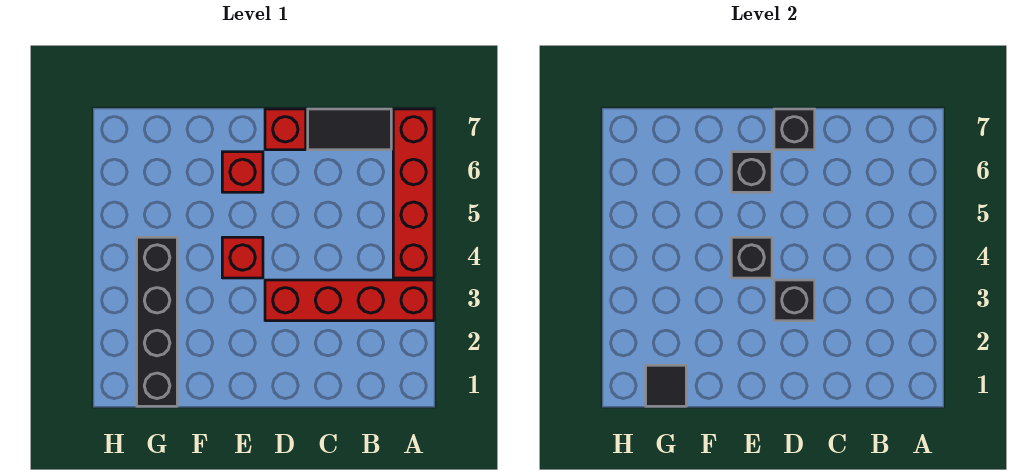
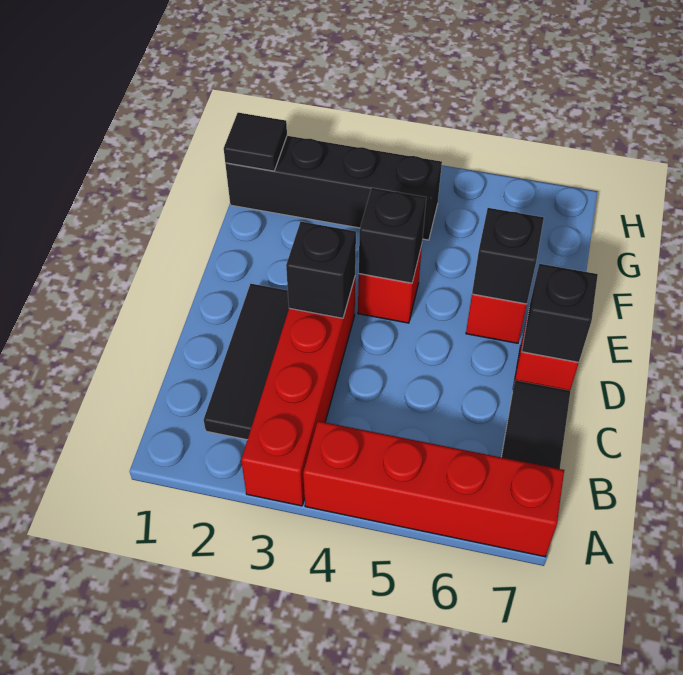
none -> black 1x3 tile [204,284,289,440]

